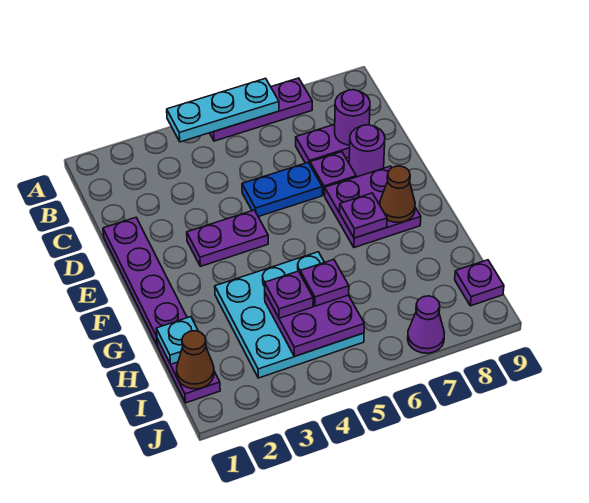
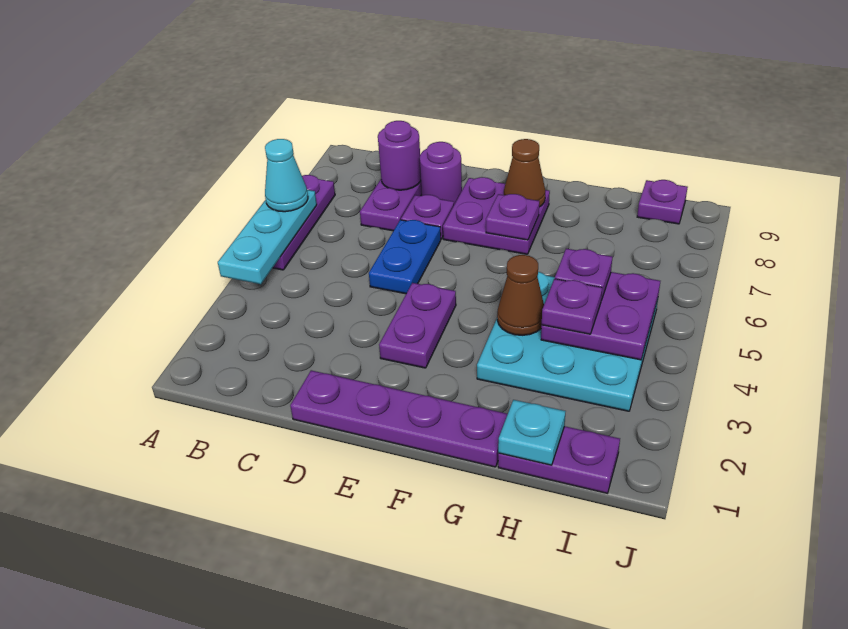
none -> cyan 1x1 cone [265,139,308,212]
brown 1x1 cone [176,331,214,389] -> brown 1x1 cone moved to [497,255,544,335]
purple 1x1 cone [408,296,444,353] -> none

